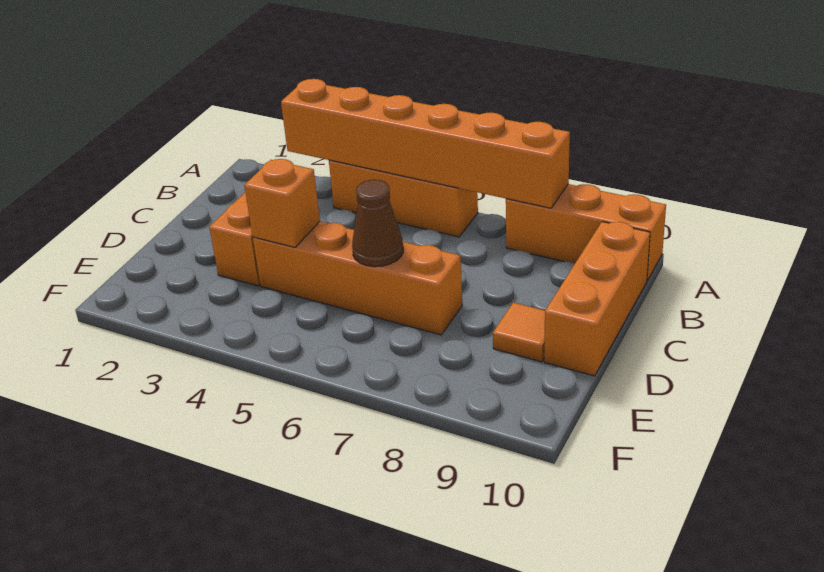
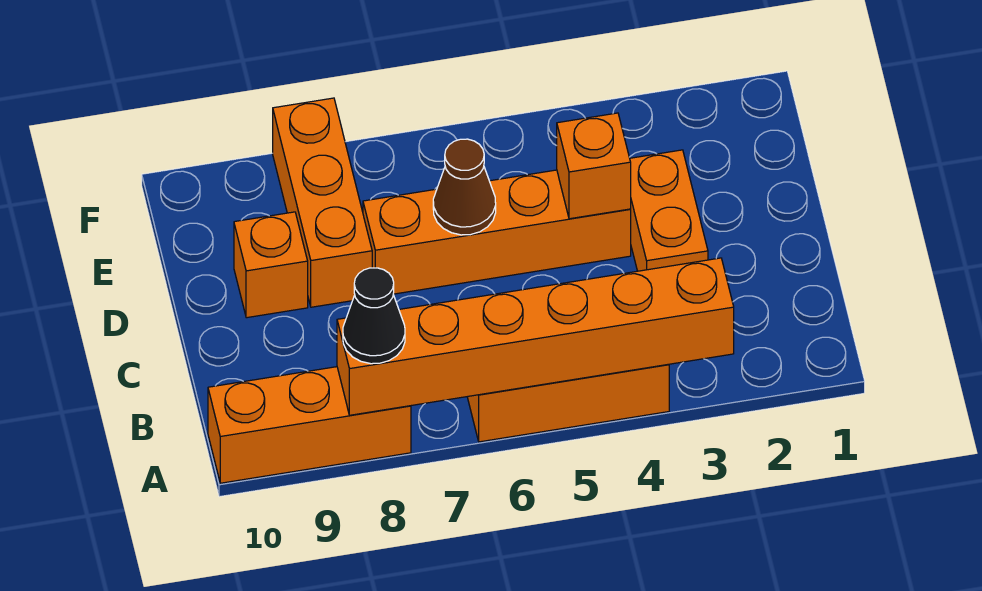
none -> black 1x1 cone [343,268,405,364]
orange 1x3 brick [544,222,650,376] -> orange 1x3 brick moved to [273,98,372,307]
orange 1x1 tile [493,302,545,362] -> orange 1x1 brick [234,212,308,318]

